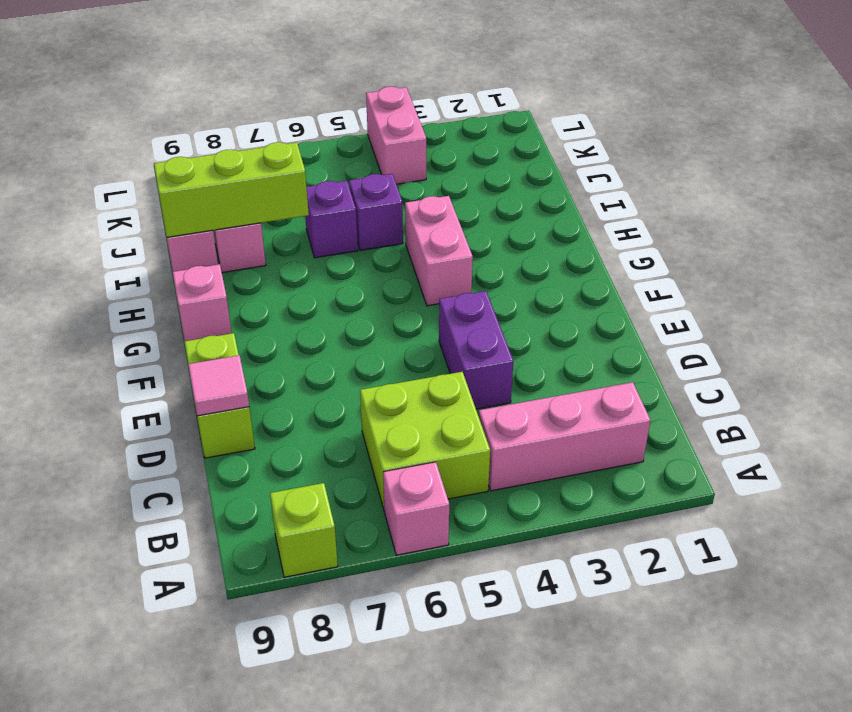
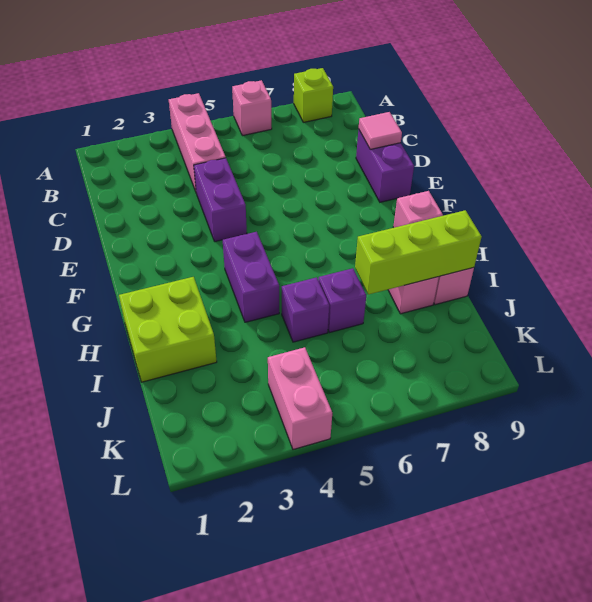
pink 1x3 brick [479,382,650,491] -> pink 1x3 brick turned to [169,93,226,192]
lime 2x2 brick [360,372,490,511] -> lime 2x2 brick moved to [119,277,217,382]
lime 1x2 brick [184,333,255,458] -> purple 1x2 brick [356,129,414,202]
pink 1x2 brick [405,196,473,306] -> purple 1x2 brick [223,232,279,322]

